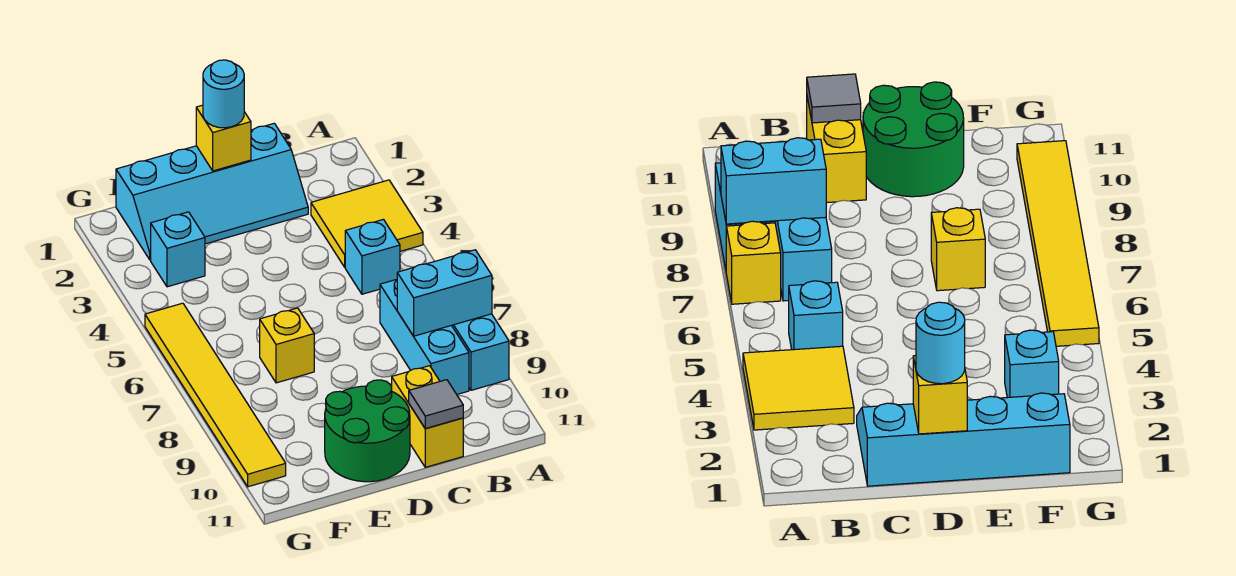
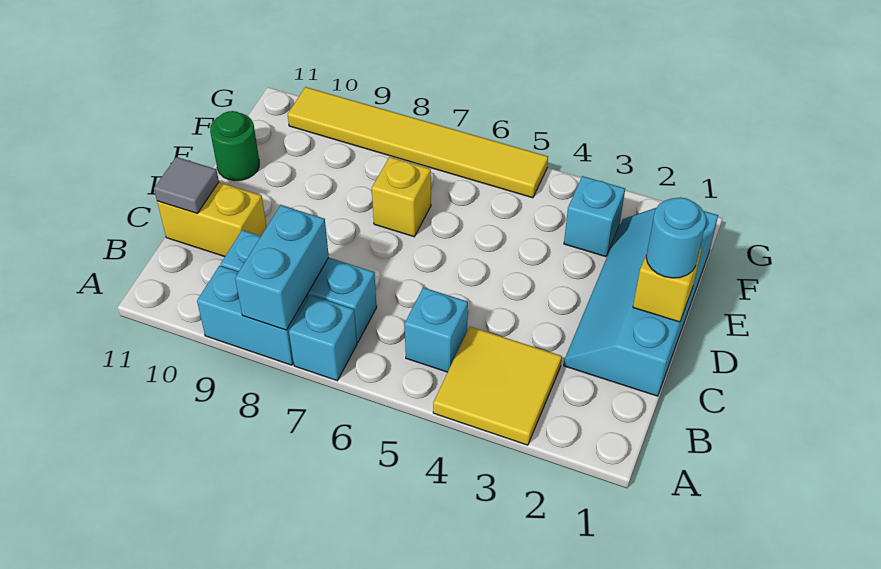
yellow 1x1 brick [726,221,781,304] -> cyan 1x1 brick [289,295,357,381]
green 2x2 round brick [325,380,410,482] -> green 1x1 round brick [210,111,259,181]

